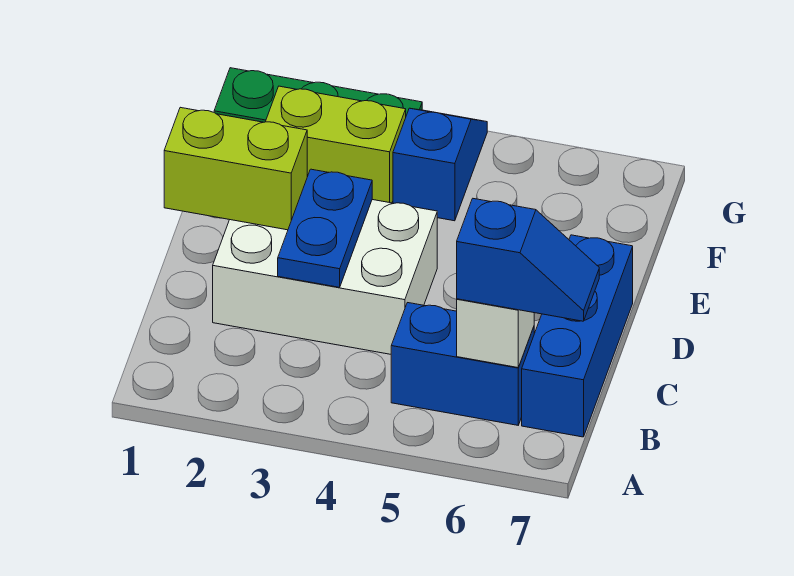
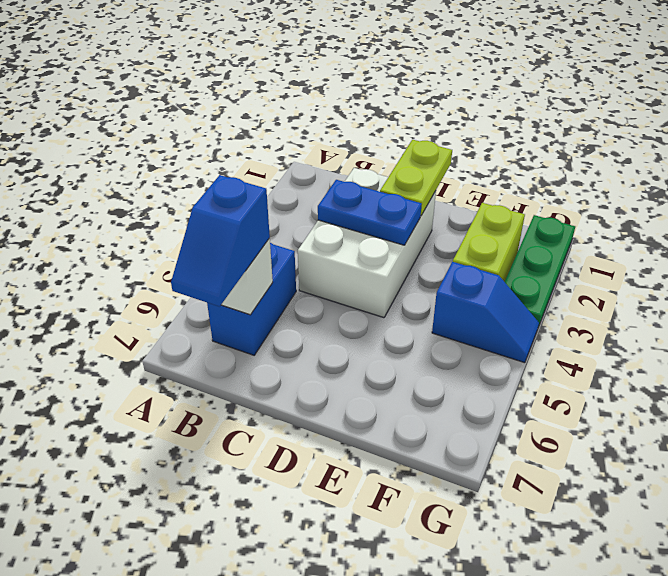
blue 1x3 brick [522,235,633,437] -> none
lime 1x2 brick [164,107,307,230] -> lime 1x2 plate [380,140,452,215]

